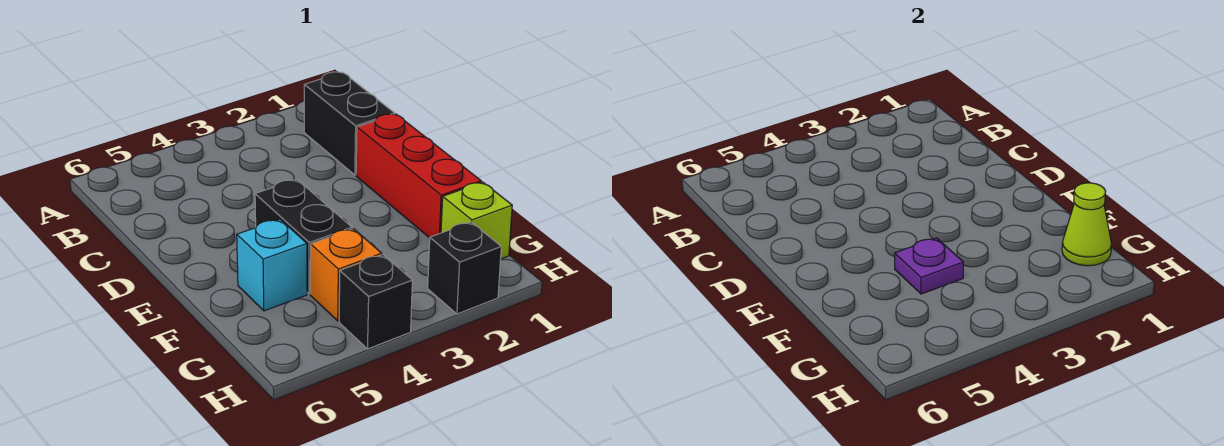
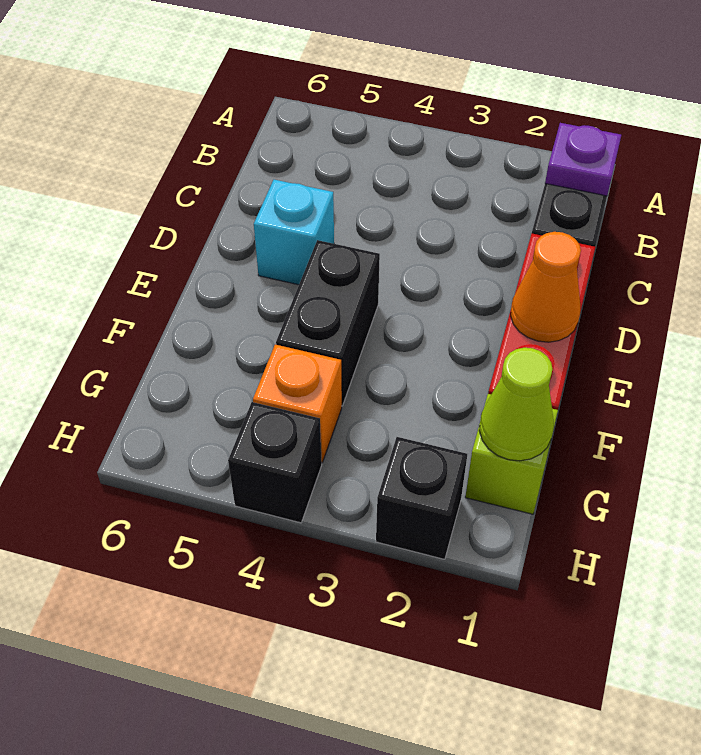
none -> orange 1x1 cone [511,232,581,342]
purple 1x1 plate [895,238,963,294] -> purple 1x1 plate moved to [545,123,621,196]
cyan 1x1 brick [237,219,307,311] -> cyan 1x1 brick moved to [254,180,334,285]

